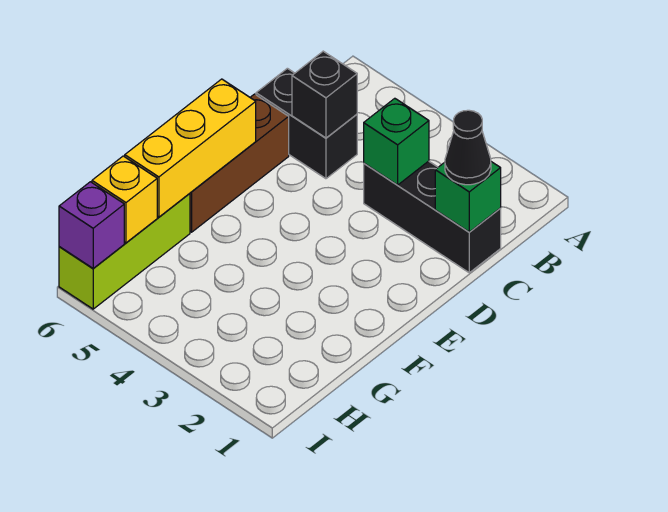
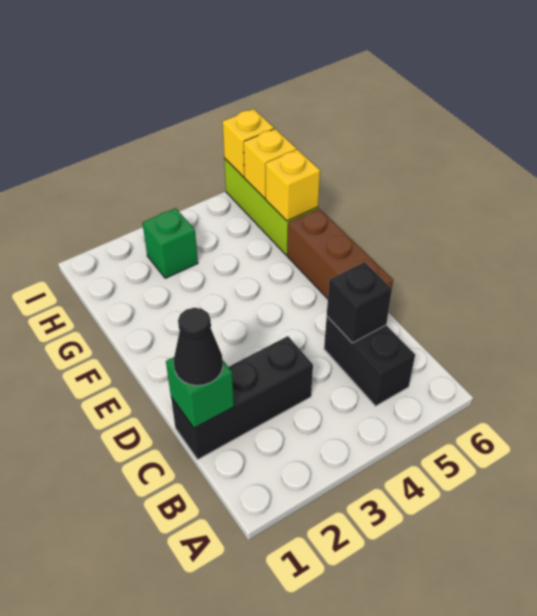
green 1x1 brick [364,98,429,185] -> green 1x1 brick moved to [142,208,198,278]
black 1x2 brick [256,68,357,179] -> black 1x2 brick turned to [324,317,415,406]
yellow 1x3 brick [125,79,256,217] -> yellow 1x1 brick [266,149,320,221]
purple 1x1 brick [59,182,124,268] -> yellow 1x1 brick [223,109,274,177]

